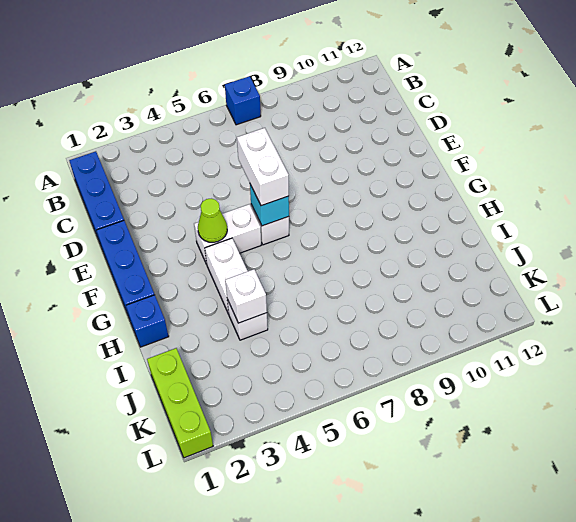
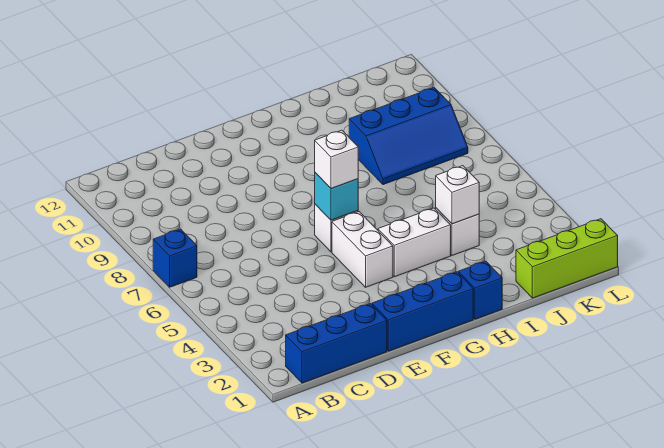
white 1x2 brick [237,128,289,206] -> white 1x1 brick [315,130,358,189]
lime 1x1 cone [198,199,227,242] -> none
none -> blue 2x3 slope [349,88,468,185]

